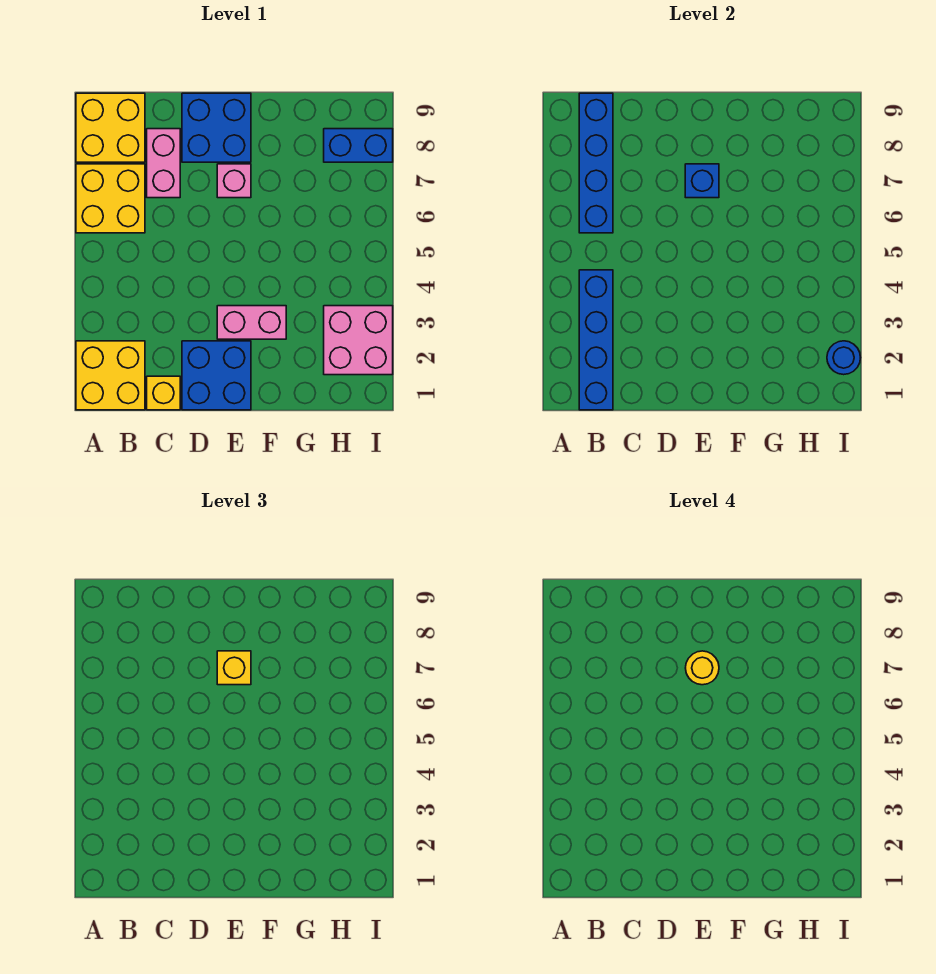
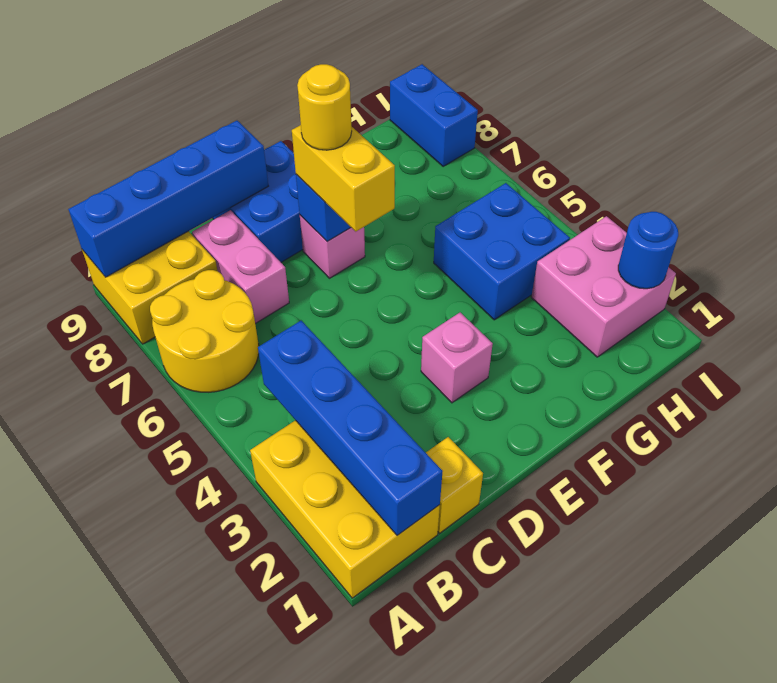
yellow 2x2 brick [76,341,145,410] -> yellow 2x3 brick [250,420,440,598]
yellow 2x2 brick [76,164,145,233] -> yellow 2x2 round brick [150,270,259,392]
blue 1x4 brick [579,93,613,233] -> blue 1x4 brick turned to [68,121,268,277]
blue 2x2 brick [182,341,251,410] -> blue 2x2 brick moved to [434,183,570,320]
pink 1x2 brick [217,306,286,339] -> pink 1x1 brick [421,313,493,403]
yellow 1x1 brick [217,651,251,685] -> yellow 1x2 brick [292,125,395,231]
blue 1x2 brick [324,129,393,162] -> blue 1x2 brick turned to [390,64,478,167]

